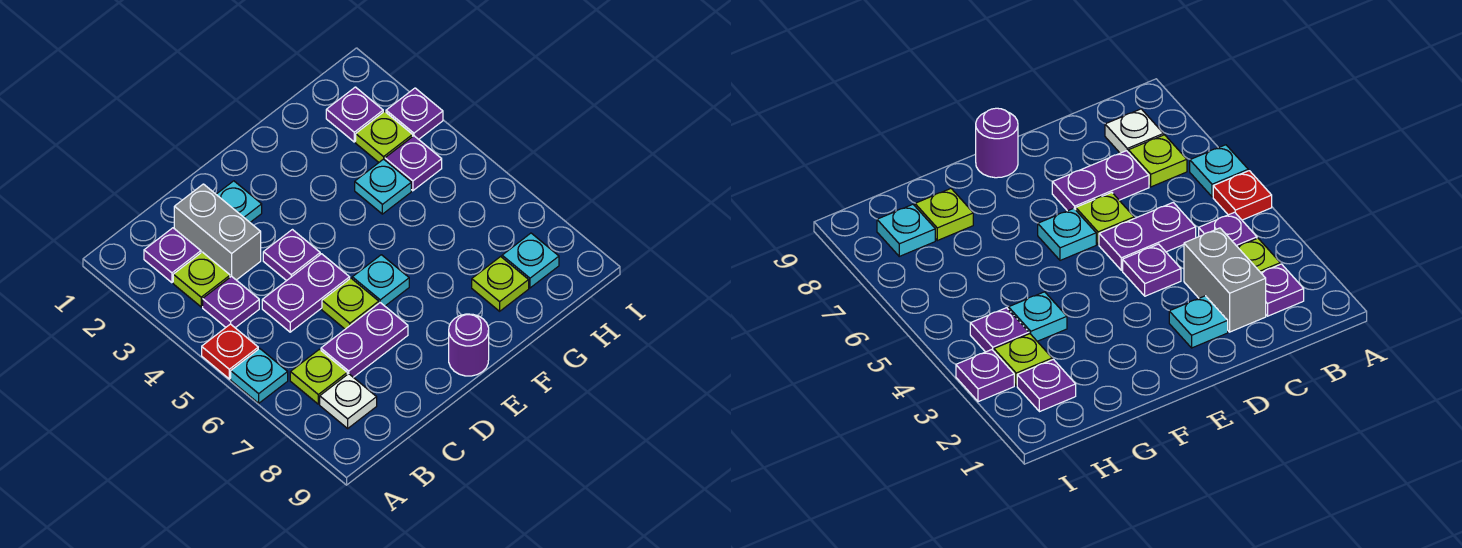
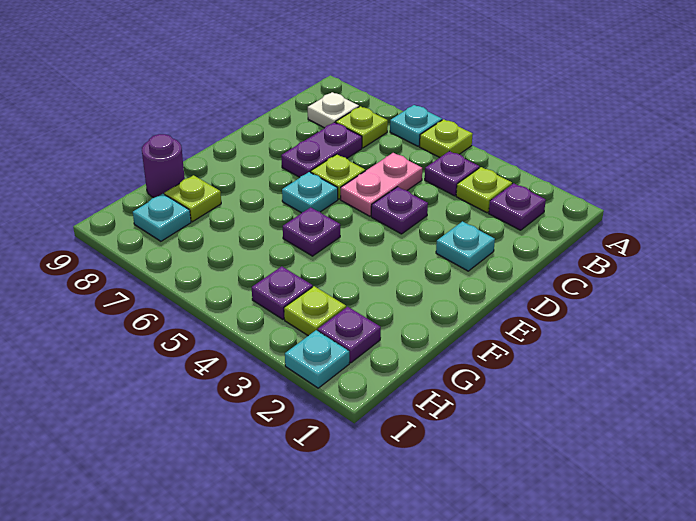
red 1x1 plate [202,324,258,379] -> lime 1x1 plate [419,119,473,158]
grey 1x2 brick [174,184,261,280] -> none
purple 1x2 plate [262,254,350,332] -> pink 1x2 plate [341,153,422,216]
purple 1x1 round brick [449,314,489,376] -> purple 1x1 round brick moved to [142,134,185,198]
cyan 1x1 plate [355,159,411,214] -> cyan 1x1 plate moved to [285,330,349,388]
purple 1x1 plate [386,88,443,139] -> purple 1x1 plate moved to [283,207,340,256]

